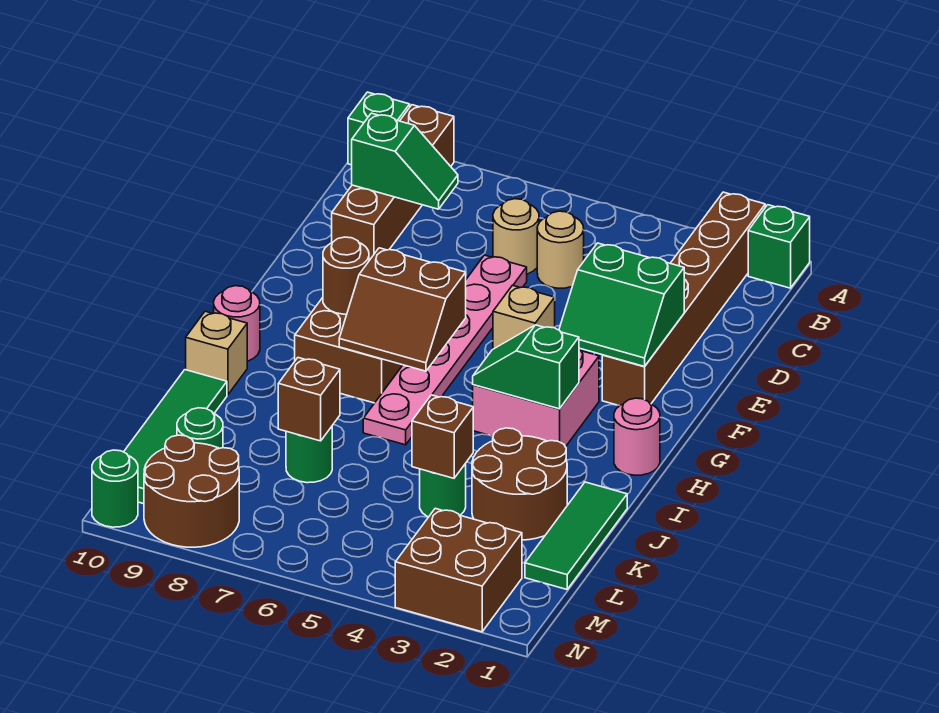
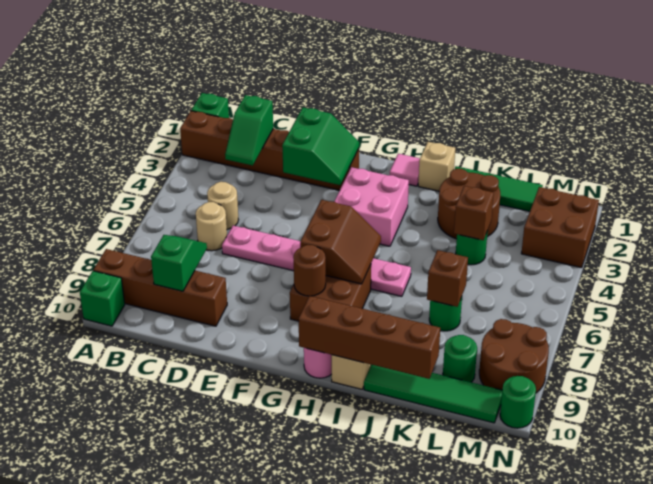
tan 1x1 brick [493,285,555,349] -> tan 1x1 brick moved to [418,142,455,191]
pink 1x1 round brick [614,398,660,475] -> pink 1x1 tile [390,154,420,186]
green 1x2 slope [473,325,579,409] -> green 1x2 slope moved to [225,95,273,165]
none -> brown 1x4 brick [299,296,440,379]

